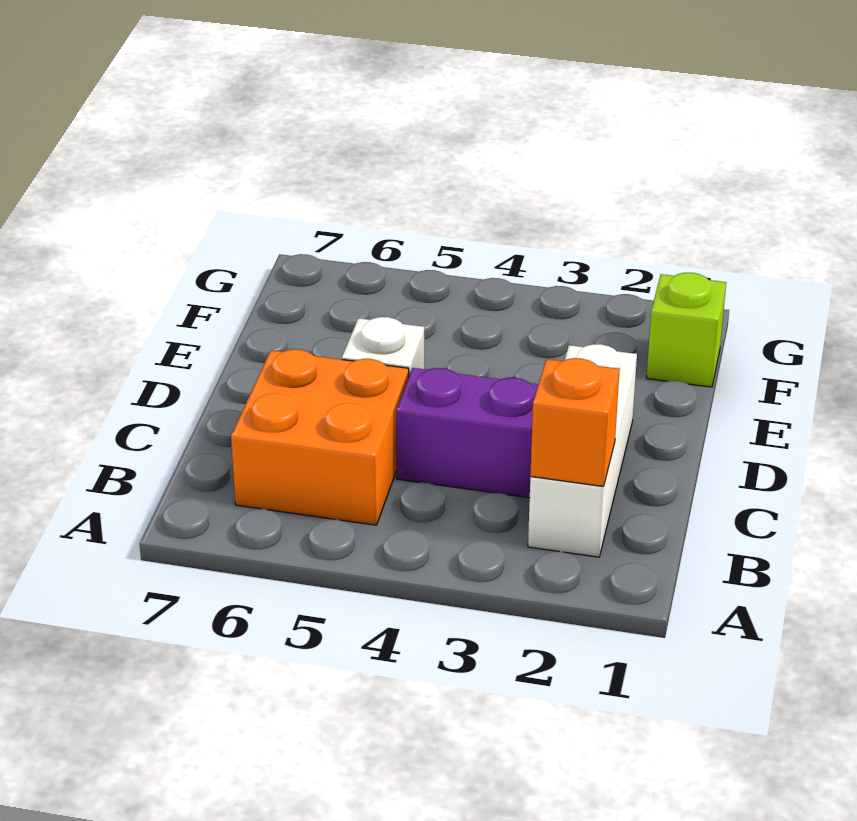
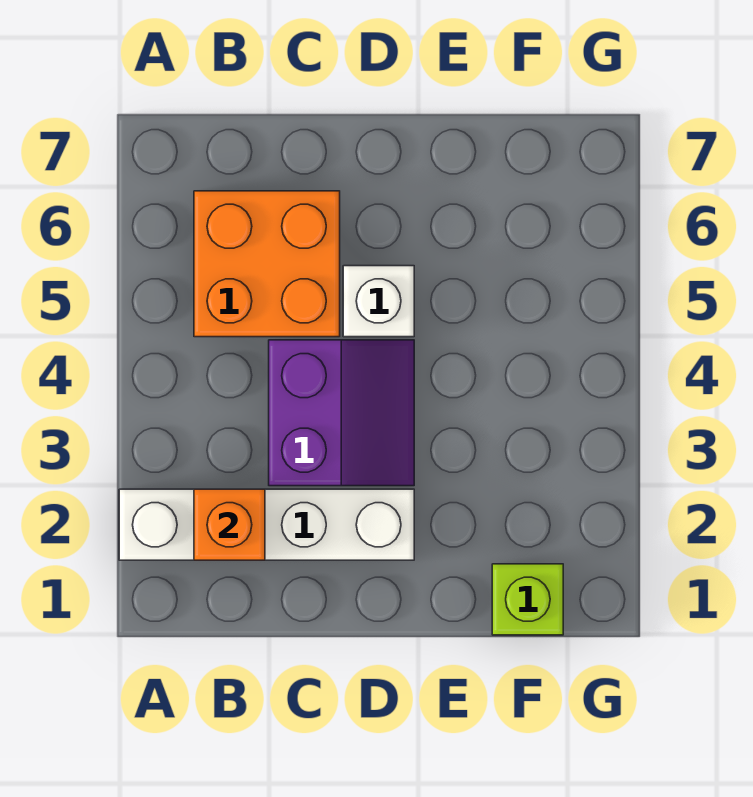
white 1x3 brick [528,344,637,557] -> white 1x4 brick [119,489,414,560]

